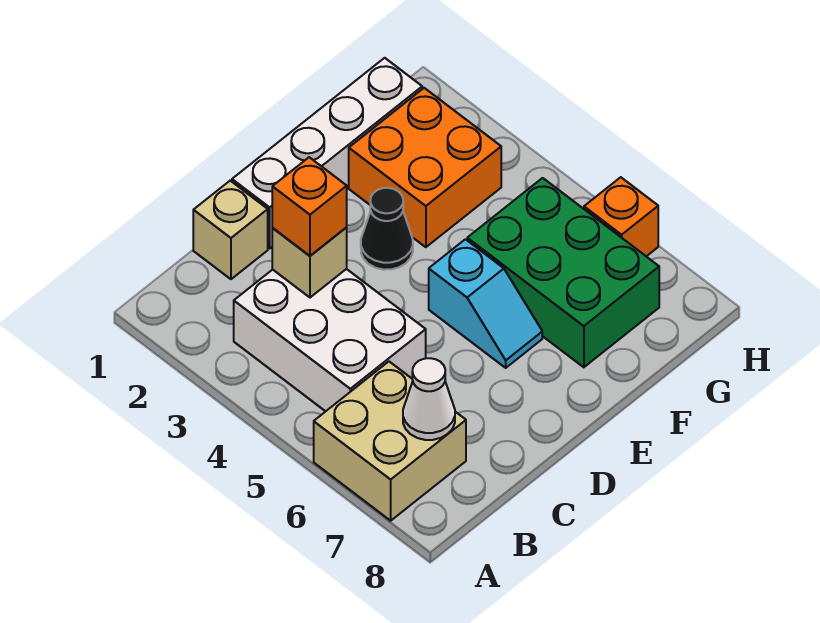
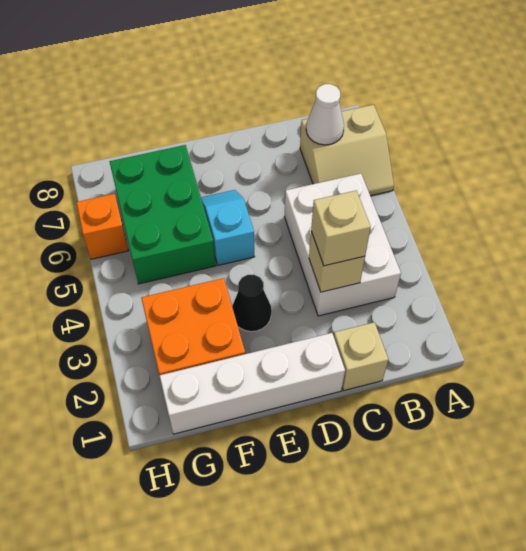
tan 2x2 brick [314,362,466,521] -> tan 2x2 slope [300,105,394,196]
orange 1x1 brick [272,157,347,256] -> tan 1x1 brick [311,191,371,266]

